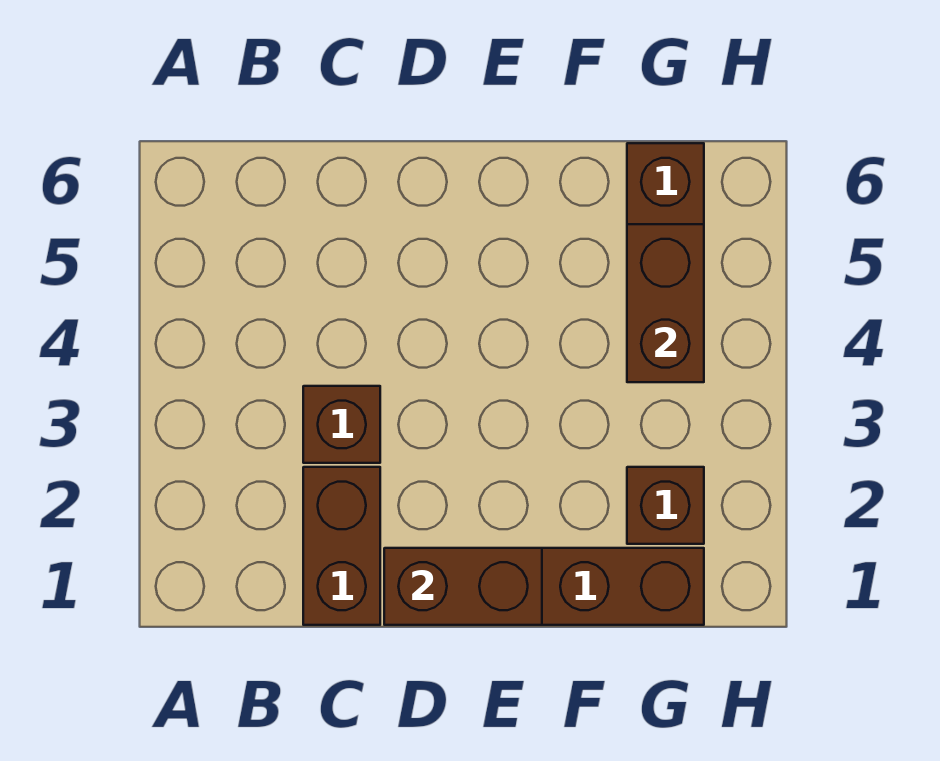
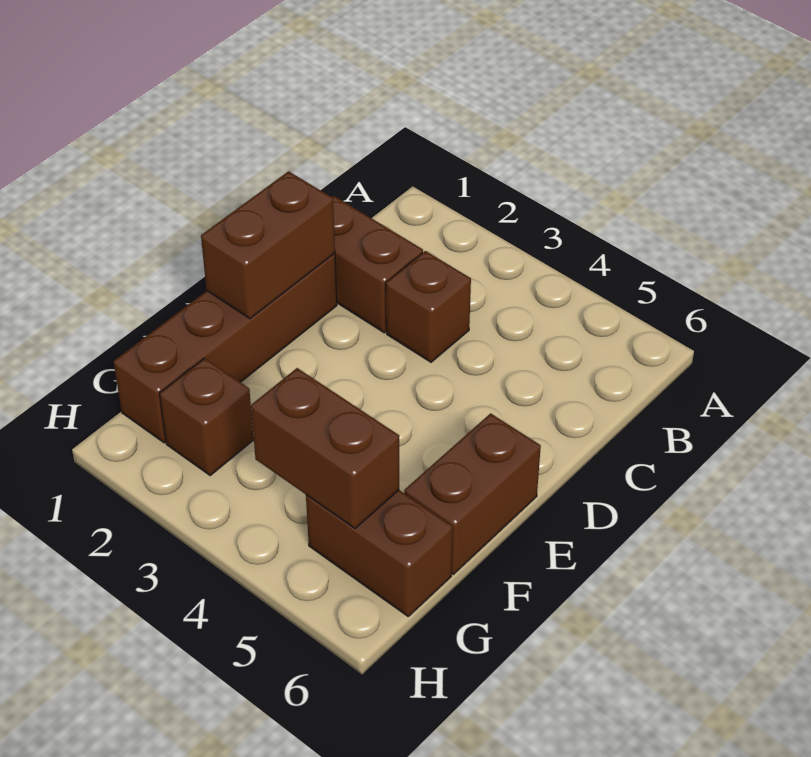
none -> brown 1x2 brick [404,413,541,574]

